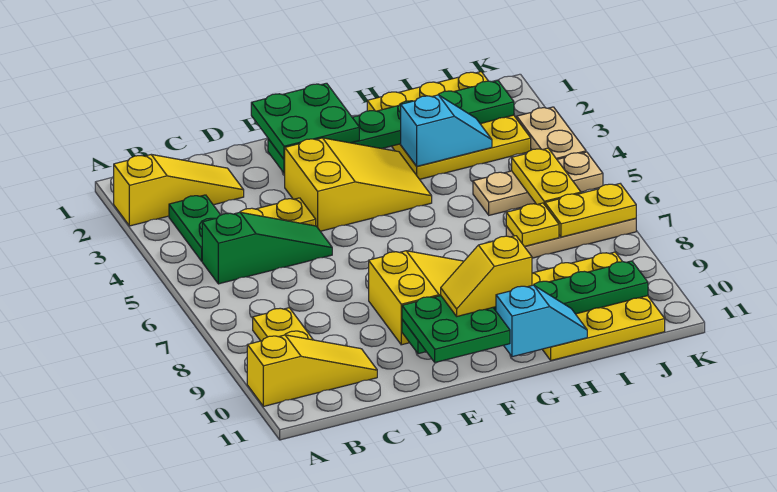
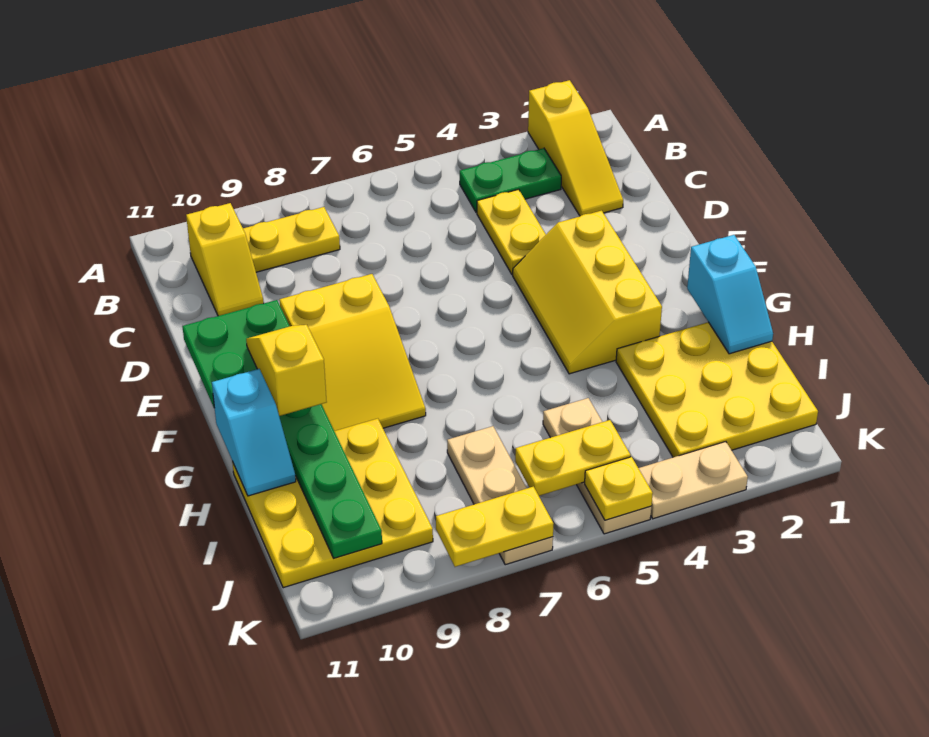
yellow 1x3 slope [247,335,377,406] -> yellow 1x2 slope [186,203,264,316]
green 1x3 slope [202,212,332,284] -> none
green 2x2 plate [251,83,359,159] -> none
green 1x6 plate [268,81,514,173] -> none
yellow 2x3 slope [285,138,432,231] -> yellow 2x3 slope turned to [513,211,662,374]
cyan 1x2 slope [401,95,492,166] -> cyan 1x2 slope moved to [687,235,773,354]
yellow 1x1 plate [506,203,559,246] -> yellow 1x1 plate moved to [585,457,653,520]
yellow 1x2 plate [545,184,636,237] -> yellow 1x2 plate turned to [436,487,554,567]

